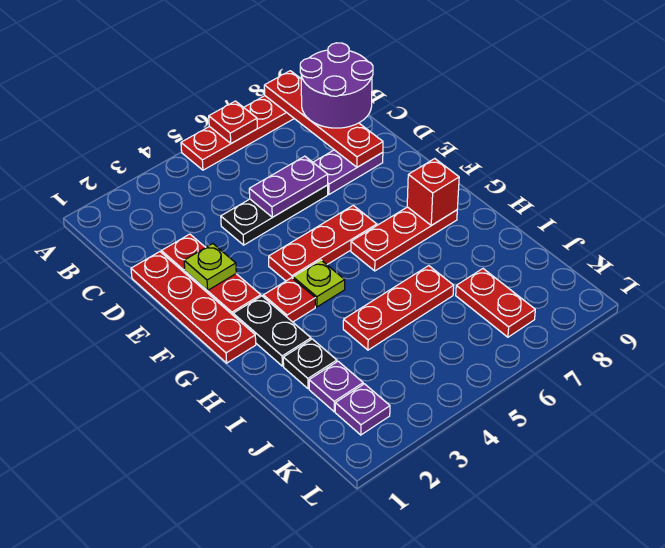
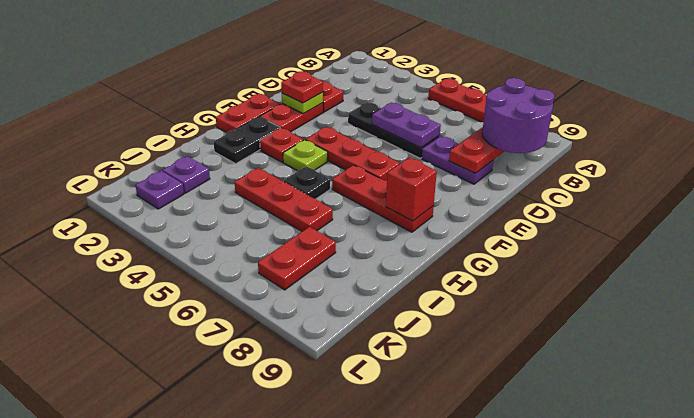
red 1x1 plate [209,101,257,143] -> red 1x1 plate moved to [281,71,323,103]
red 1x4 plate [131,252,256,363] -> red 1x2 plate [216,94,280,133]
black 1x1 plate [283,339,337,389] -> black 1x1 plate moved to [284,166,330,199]

